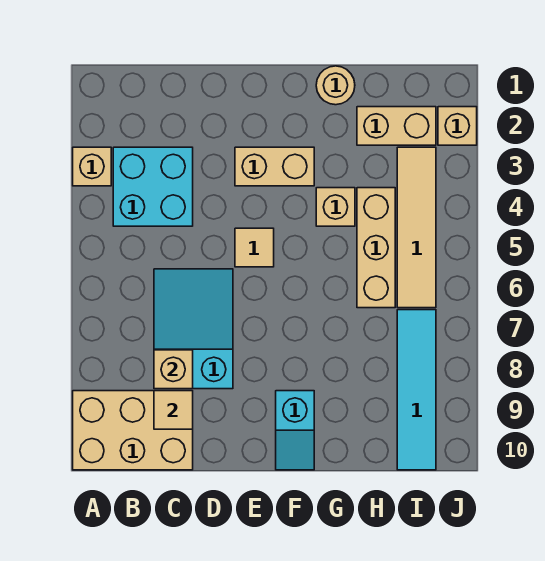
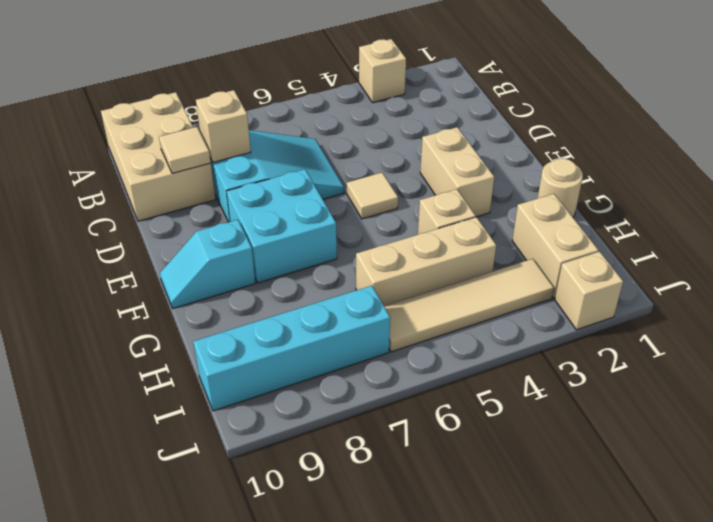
cyan 2x2 brick [113,147,193,226] -> cyan 2x2 brick moved to [227,169,337,283]
cyan 1x4 tile [397,310,436,470] -> cyan 1x4 brick [193,286,390,411]

